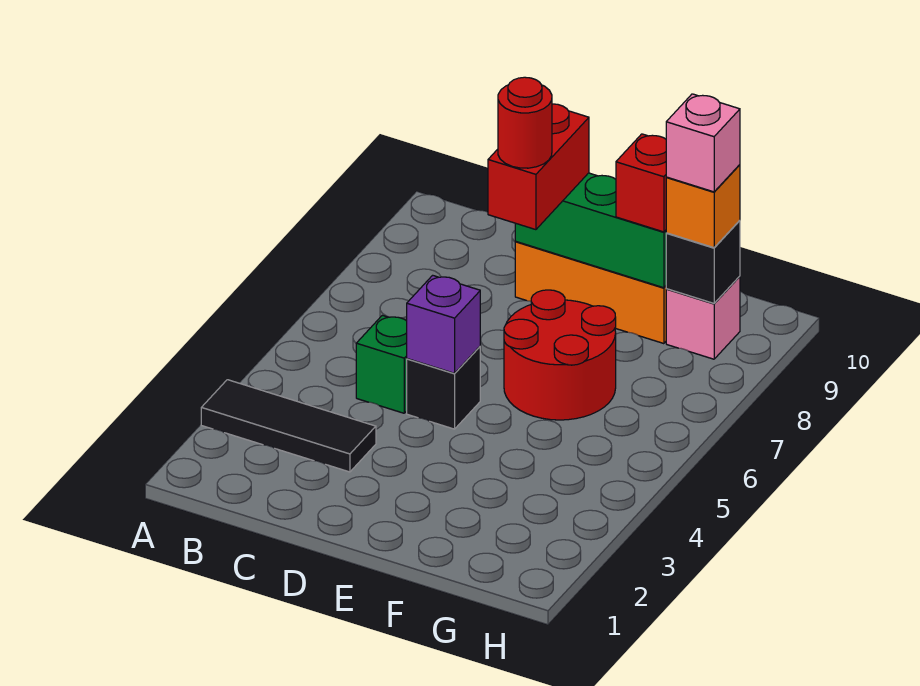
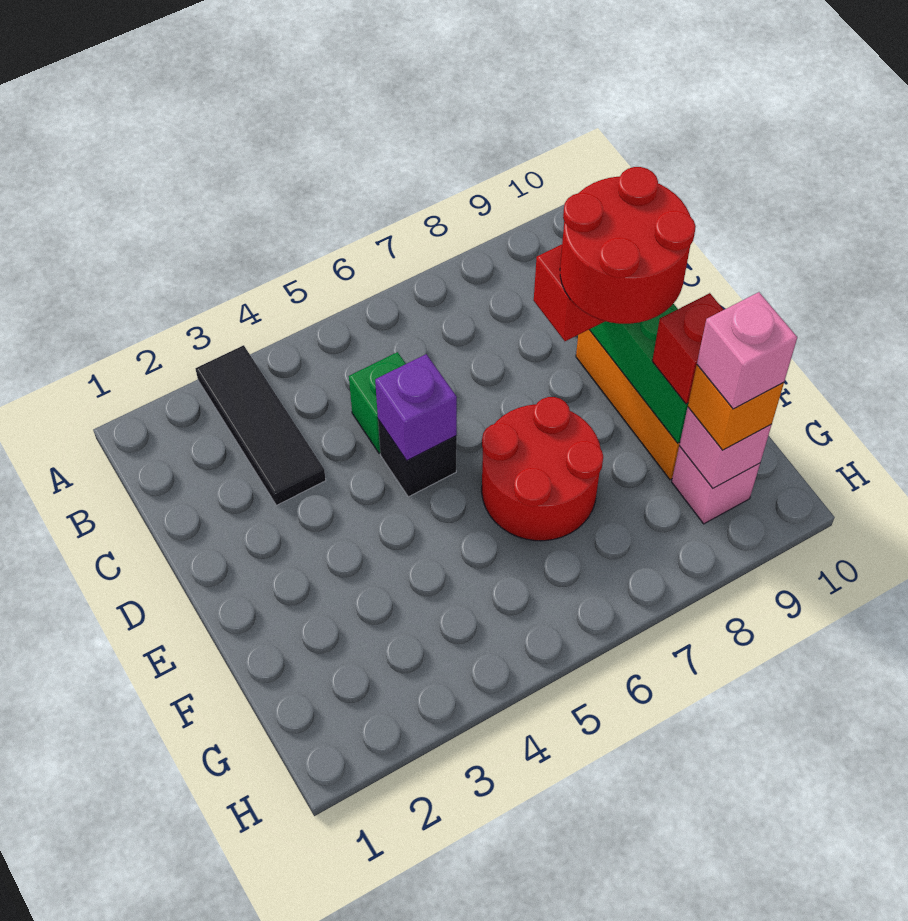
red 1x1 round brick [498,77,552,168] -> red 2x2 round brick [560,167,696,324]
black 1x1 brick [666,220,740,303] -> pink 1x1 brick [679,407,772,488]

